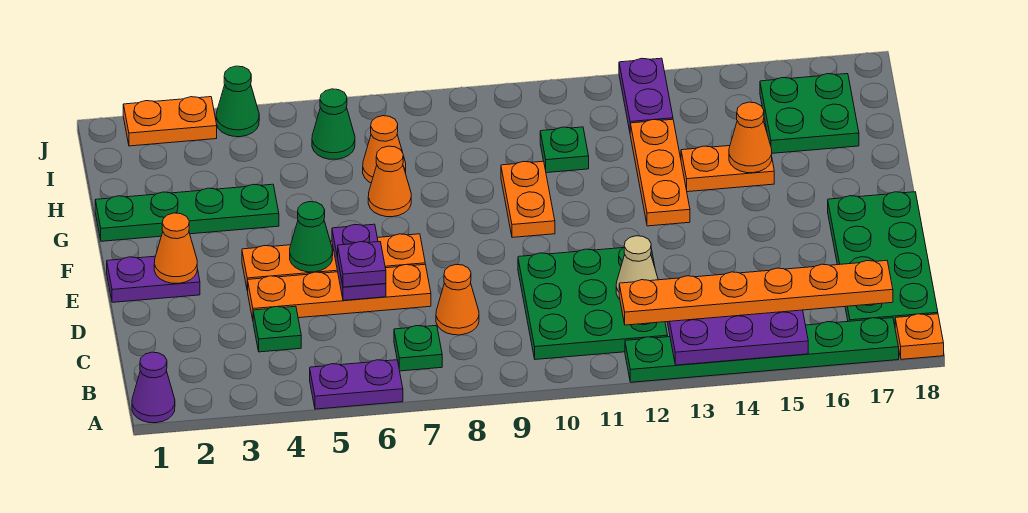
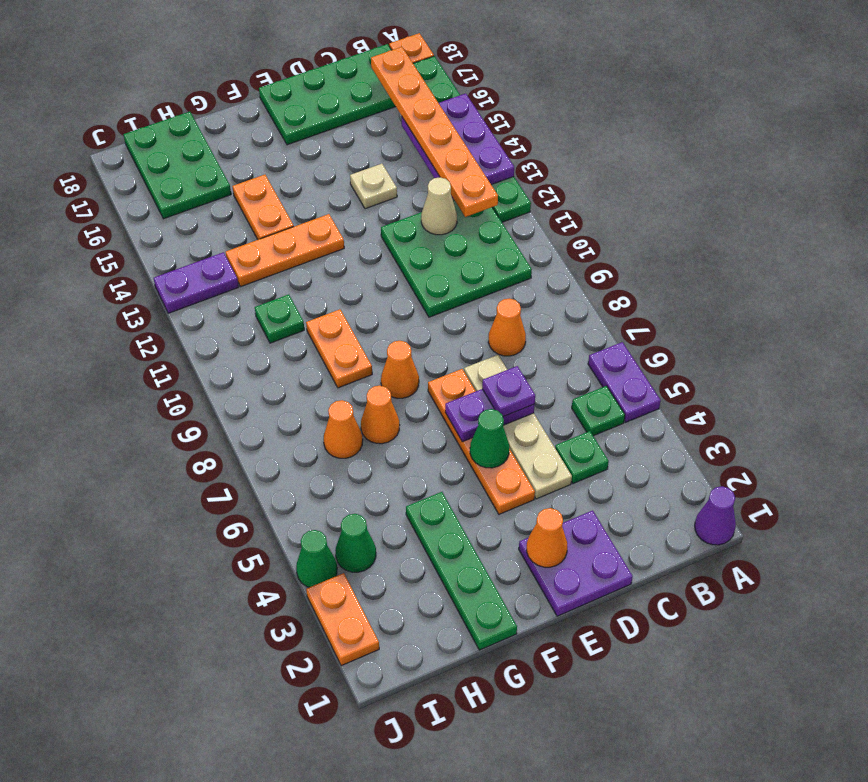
green 1x1 plate [394,325,442,371] -> green 1x1 plate moved to [572,386,625,436]
orange 1x4 plate [248,264,431,319] -> tan 1x4 plate [464,355,572,499]
none -> tan 1x1 plate [350,164,397,209]
purple 1x2 plate [107,256,200,302] -> purple 2x2 plate [519,510,633,616]
orange 1x2 plate [501,161,555,237] -> orange 1x2 plate turned to [306,309,372,388]
orange 1x1 cone [729,102,772,173] -> orange 1x1 cone moved to [381,341,419,398]
green 2x2 plate [760,74,859,153] -> green 2x3 plate [123,112,231,219]
green 1x1 cone [312,89,355,159] -> green 1x1 cone moved to [336,514,376,572]

